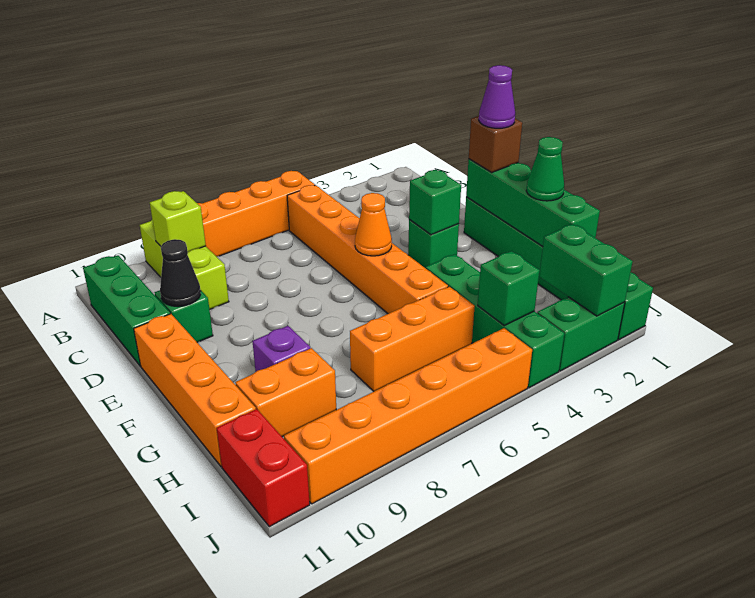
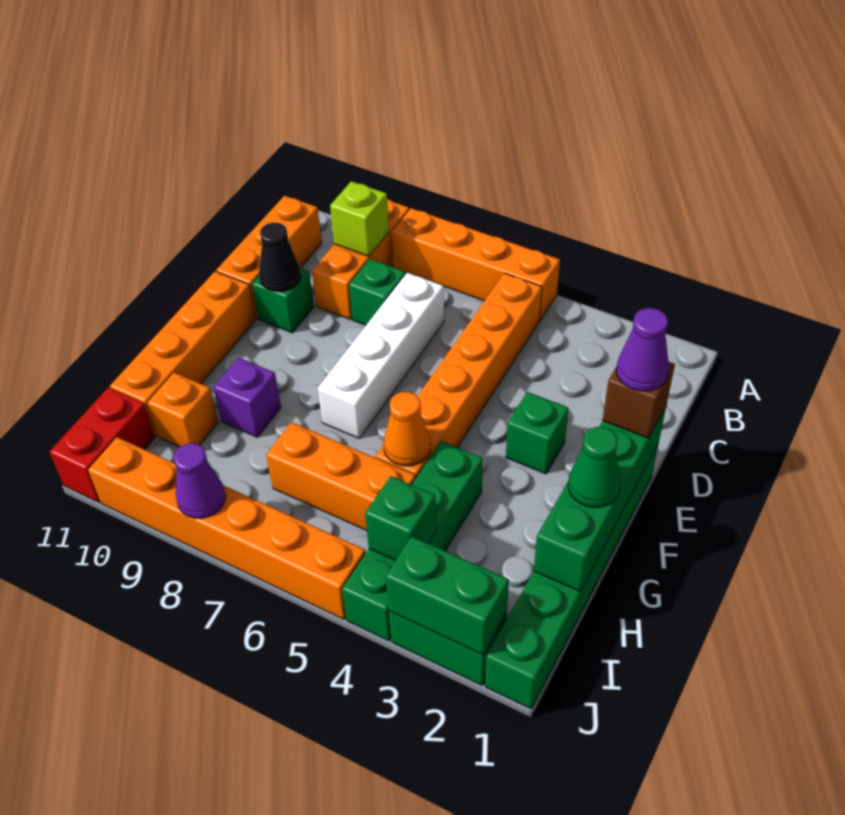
lime 1x3 brick [140,220,229,310] -> orange 1x3 brick [312,199,409,319]
green 1x3 brick [83,255,170,366] -> orange 1x3 brick [216,196,322,319]
none -> white 1x4 brick [318,273,444,439]
green 1x1 brick [409,170,461,235] -> green 1x1 brick moved to [349,259,406,325]
orange 1x1 cone [355,193,392,256] -> orange 1x1 cone moved to [384,392,431,466]
orange 1x2 brick [235,348,336,437] -> orange 1x1 brick [147,373,218,447]
green 1x2 brick [539,224,633,316] -> green 1x2 brick turned to [386,536,509,655]
none -> purple 1x1 cone [174,443,226,518]

